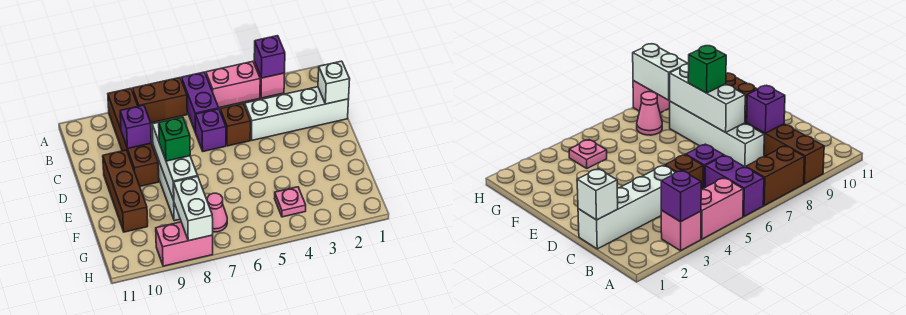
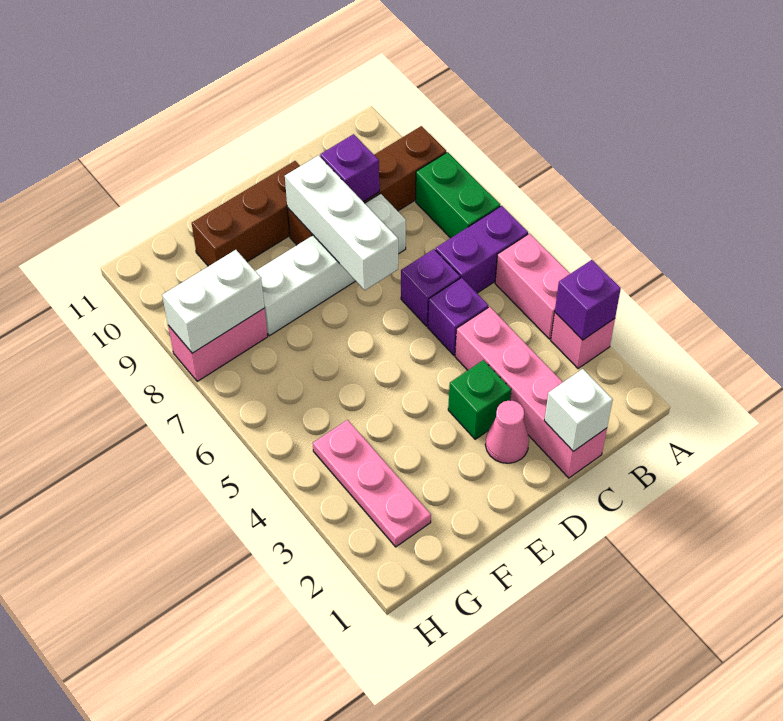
brown 1x2 brick [132,78,187,123] -> green 1x2 brick [416,152,500,238]
white 1x4 brick [245,87,349,140] -> pink 1x4 brick [455,307,607,478]
brown 1x1 brick [220,104,251,146] -> purple 1x1 brick [428,278,488,355]
white 1x3 brick [152,122,198,200] -> white 1x3 brick turned to [285,155,398,290]
green 1x1 brick [159,117,190,161] -> green 1x1 brick moved to [448,360,511,439]
pink 1x1 plate [275,187,306,217] -> pink 1x3 plate [313,420,431,547]
pink 1x1 cone [207,193,227,232] -> pink 1x1 cone moved to [485,401,529,463]
pink 1x2 brick [156,222,213,266] -> pink 1x2 brick turned to [168,308,268,381]

